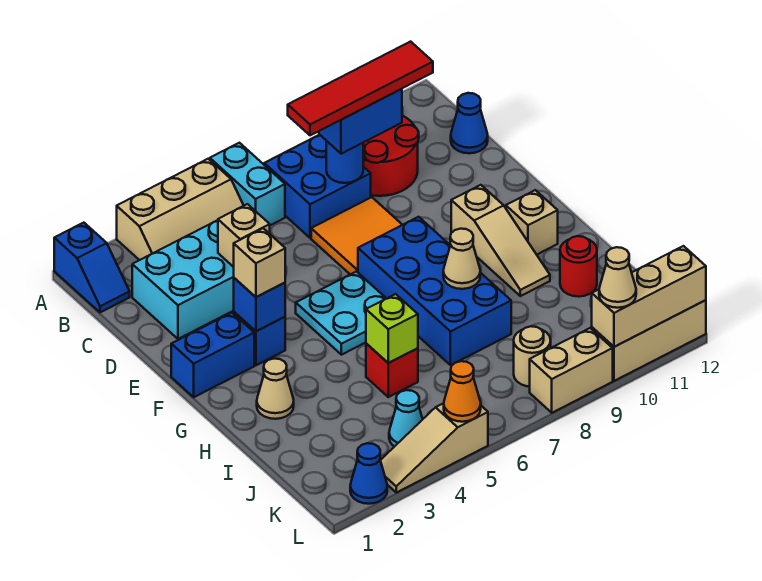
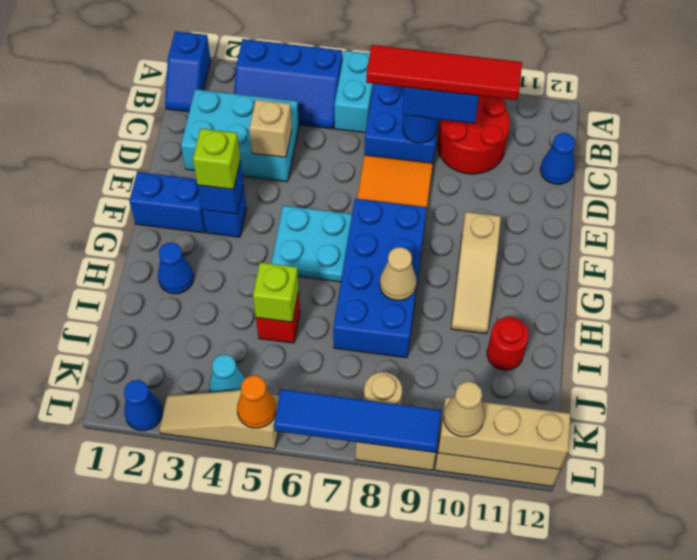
tan 2x3 slope [117,159,244,260] -> blue 2x3 slope [234,39,343,129]
tan 1x1 brick [234,228,285,297] -> lime 1x1 brick [193,129,240,189]
tan 1x1 brick [506,190,558,255] -> none
tan 1x1 cone [257,359,294,419] -> blue 1x1 cone [158,242,194,294]
none -> blue 1x4 tile [274,389,441,453]

